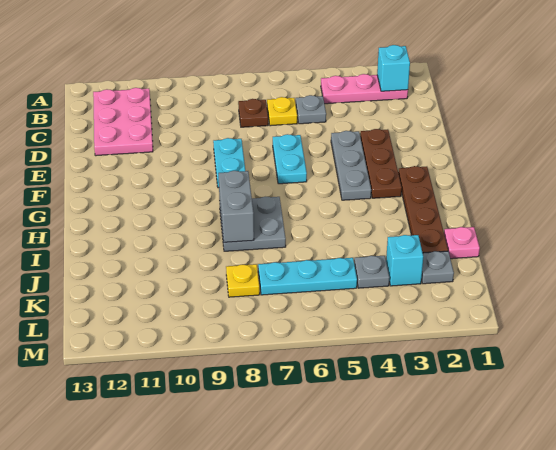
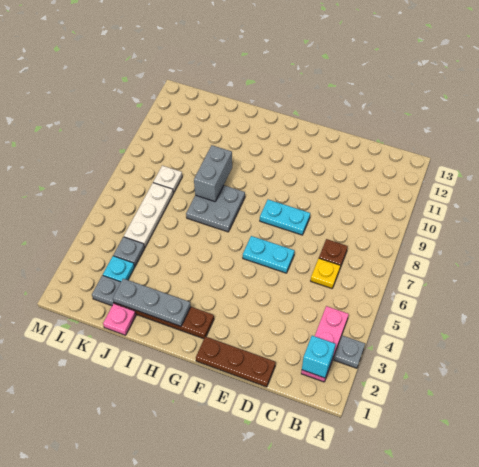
pink 2x3 plate [93,88,153,156] -> none
grey 1x1 plate [296,95,326,124] -> grey 1x1 plate moved to [334,336,365,368]
brown 1x3 plate [360,129,402,198] -> brown 1x3 plate moved to [196,337,276,387]
grey 1x3 plate [331,131,371,200] -> grey 1x3 plate moved to [113,279,191,326]
grey 1x2 brick [219,171,254,242] -> grey 1x2 brick turned to [194,145,232,202]
cyan 1x1 brick [386,235,423,286] -> cyan 1x1 plate [103,256,135,282]
cyan 1x3 plate [258,258,357,295] -> white 1x3 plate [124,183,173,247]
yellow 1x1 plate [226,264,260,297] -> white 1x1 plate [153,166,182,193]

